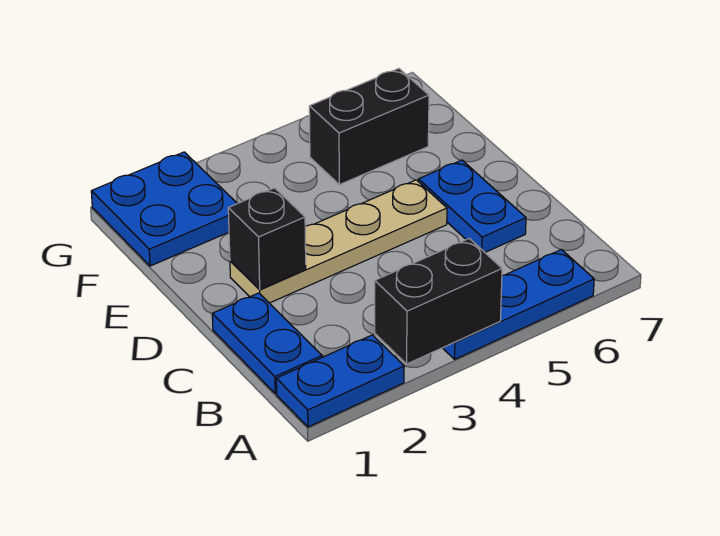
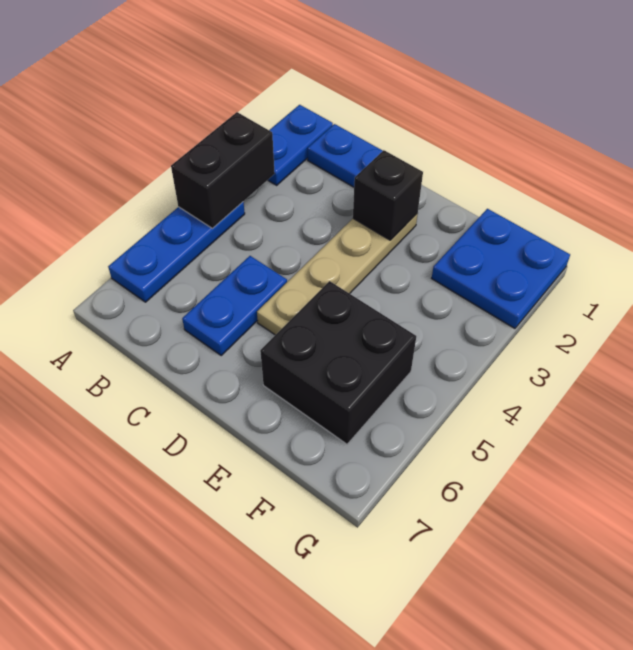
blue 1x2 plate [418,160,526,252] -> blue 1x2 plate turned to [182,256,287,355]
black 1x2 brick [309,69,429,185] -> black 2x2 brick [260,281,416,444]

